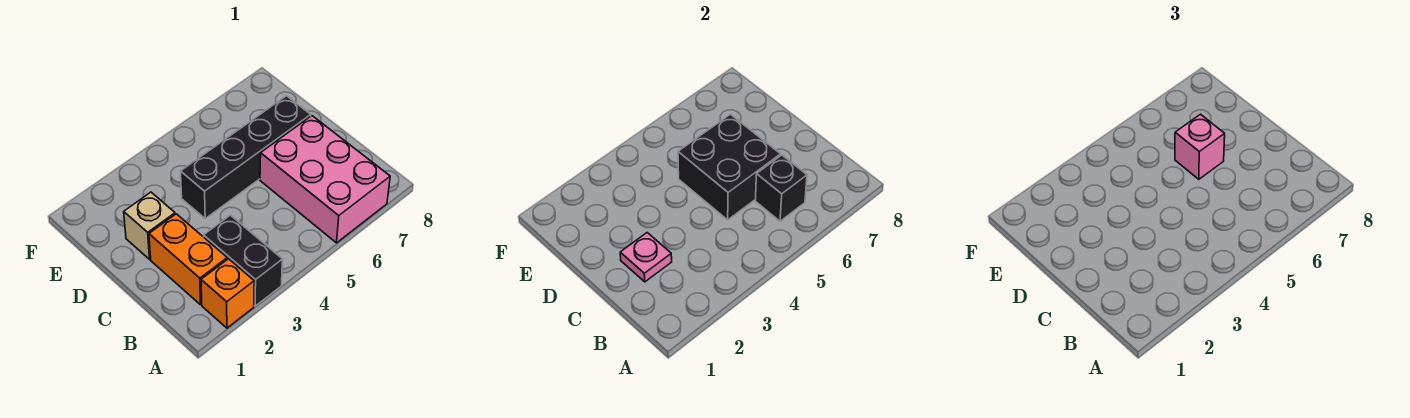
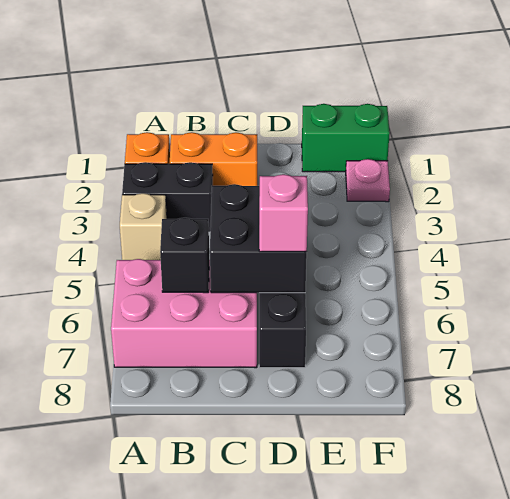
pink 1x1 plate [620,233,672,282] -> pink 1x1 plate moved to [346,159,390,202]
tan 1x1 brick [124,192,175,259] -> tan 1x1 brick moved to [120,193,167,260]
none -> green 1x2 brick [302,104,390,172]

